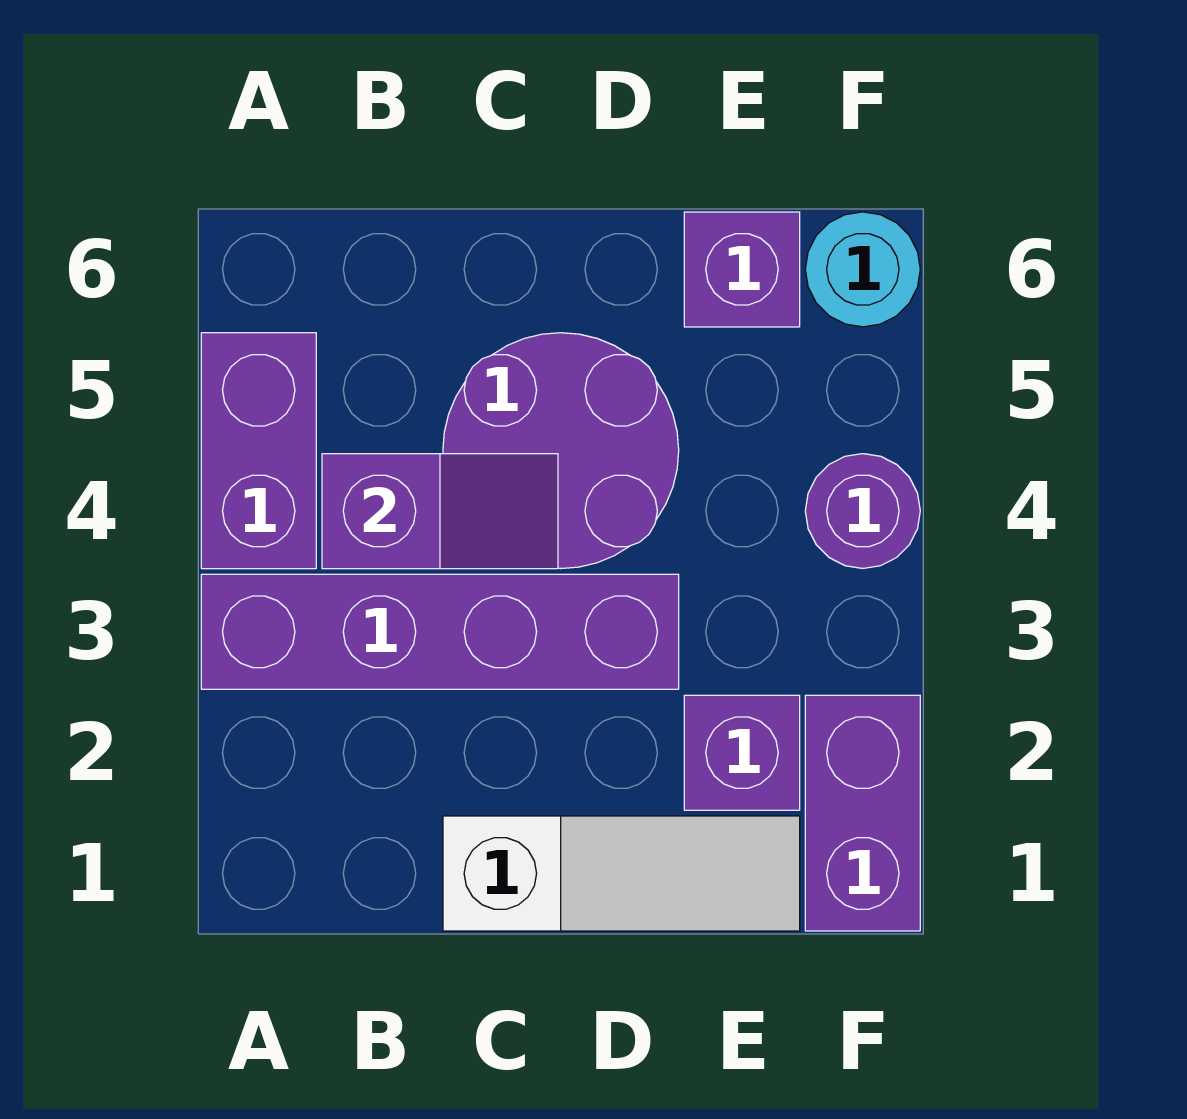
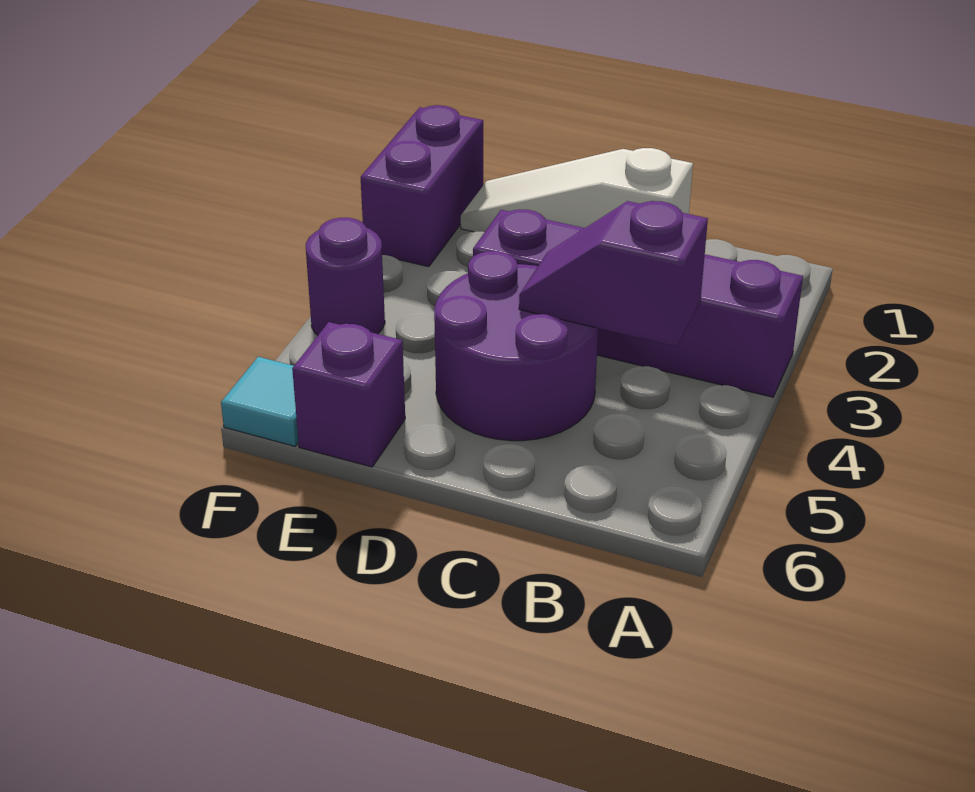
purple 1x2 brick [201,333,316,569] -> none
purple 1x1 brick [684,695,800,810] -> none
cyan 1x1 round brick [805,212,920,327] -> cyan 1x1 tile [221,357,298,446]

